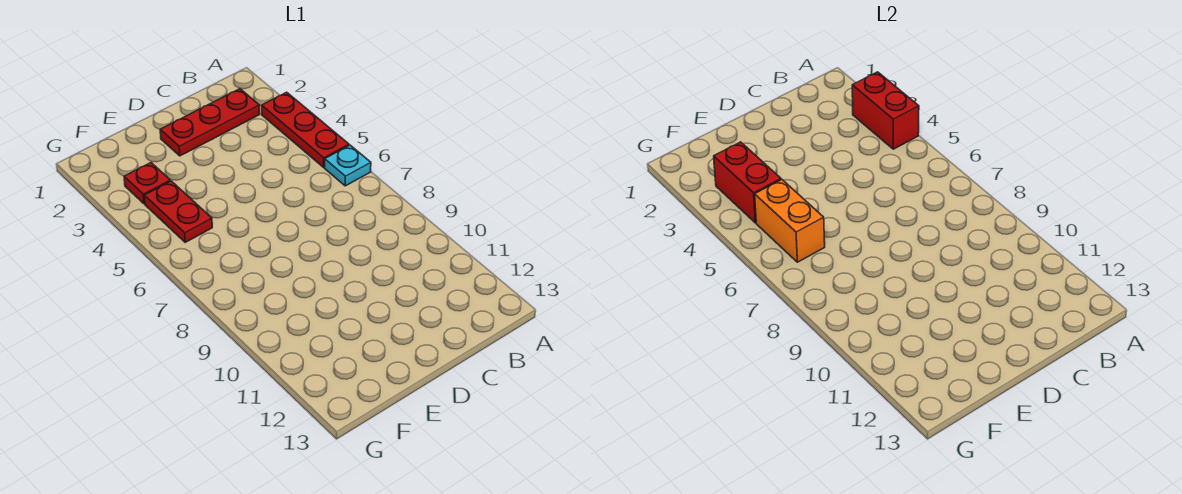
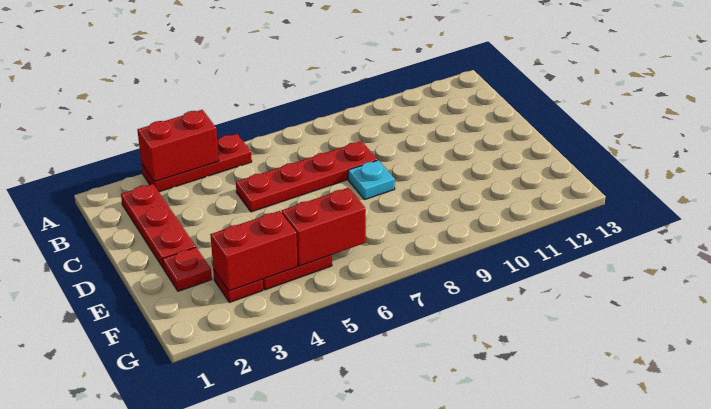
cyan 1x1 plate [325,145,371,186] -> cyan 1x1 plate moved to [348,160,395,199]
none -> red 1x4 plate [236,141,377,212]
none -> red 1x1 plate [163,247,212,291]
orange 1x2 brick [755,180,825,262] -> red 1x2 brick [282,188,366,266]

